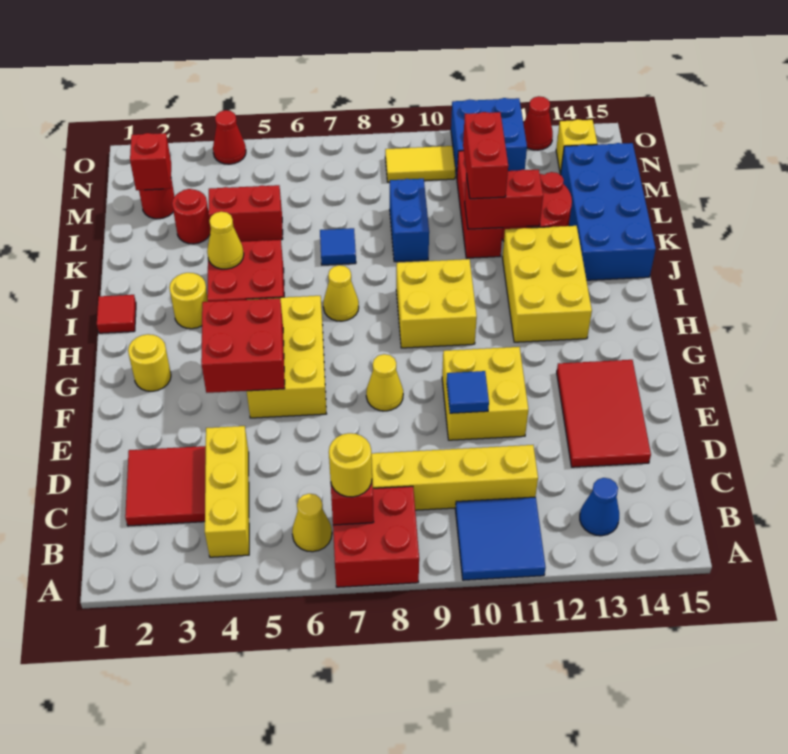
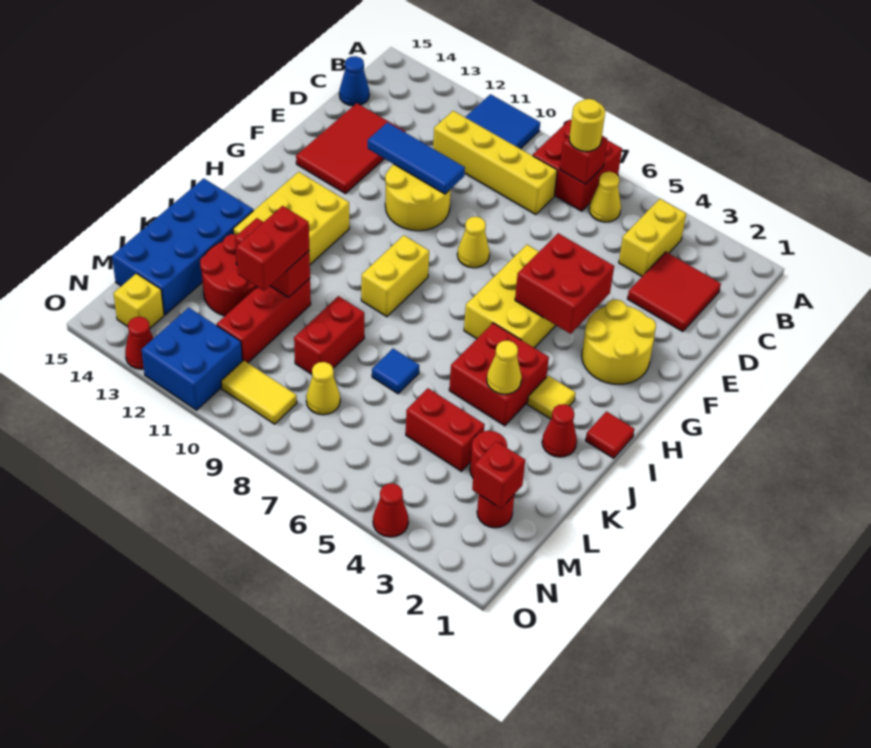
yellow 1x3 brick [205,426,249,557] -> yellow 1x2 brick [619,199,686,276]
blue 1x1 cone [580,478,619,536] -> blue 1x1 cone moved to [339,56,369,106]
yellow 2x2 brick [442,347,528,440] -> yellow 2x2 round brick [385,164,451,231]
blue 1x1 tile [447,371,489,413] -> blue 1x3 tile [368,122,465,194]
yellow 1x1 round brick [128,334,171,391] -> yellow 2x2 round brick [582,299,656,384]
yellow 2x2 brick [396,259,477,348] -> yellow 1x2 brick [361,235,429,317]
yellow 1x1 round brick [169,273,208,329] -> yellow 1x1 tile [527,376,576,419]
yellow 1x1 cone [323,265,359,321] -> yellow 1x1 cone moved to [306,362,340,415]
none -> red 1x1 cone [542,404,577,457]
blue 1x2 brick [390,179,429,262] -> red 1x2 brick [294,296,364,374]

